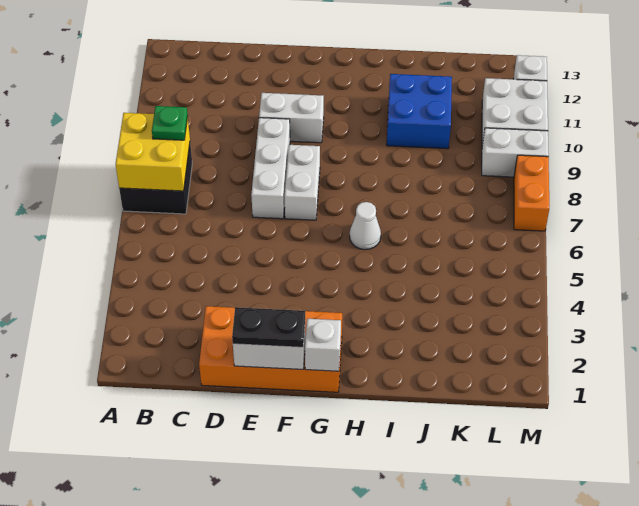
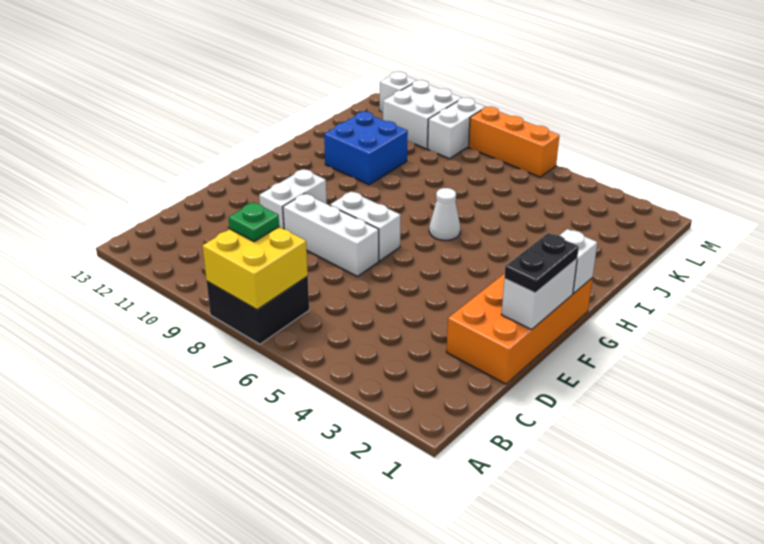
orange 1x2 brick [514,155,549,231] -> orange 1x3 brick [469,107,559,177]

